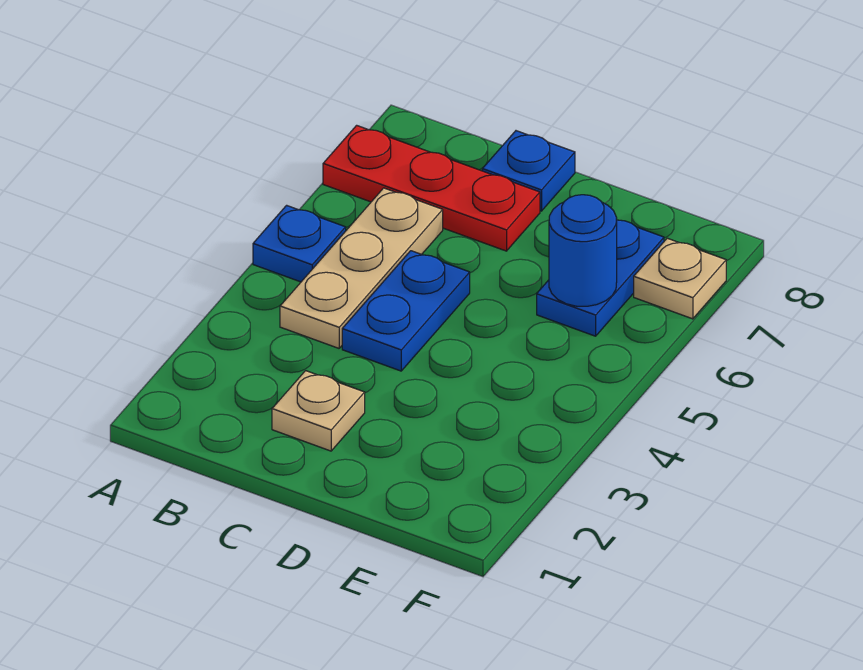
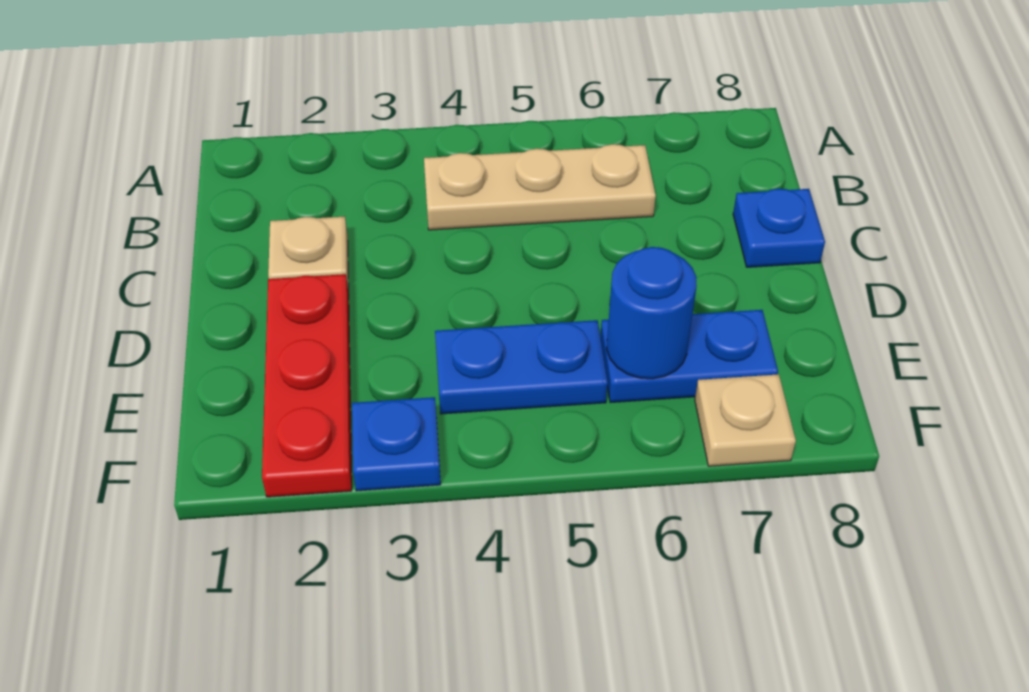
blue 1x1 plate [253,205,346,282] -> blue 1x1 plate moved to [352,397,441,491]
red 1x3 plate [323,125,540,251] -> red 1x3 plate moved to [262,274,352,497]
blue 1x2 plate [342,251,470,371] -> blue 1x2 plate moved to [435,320,608,414]

